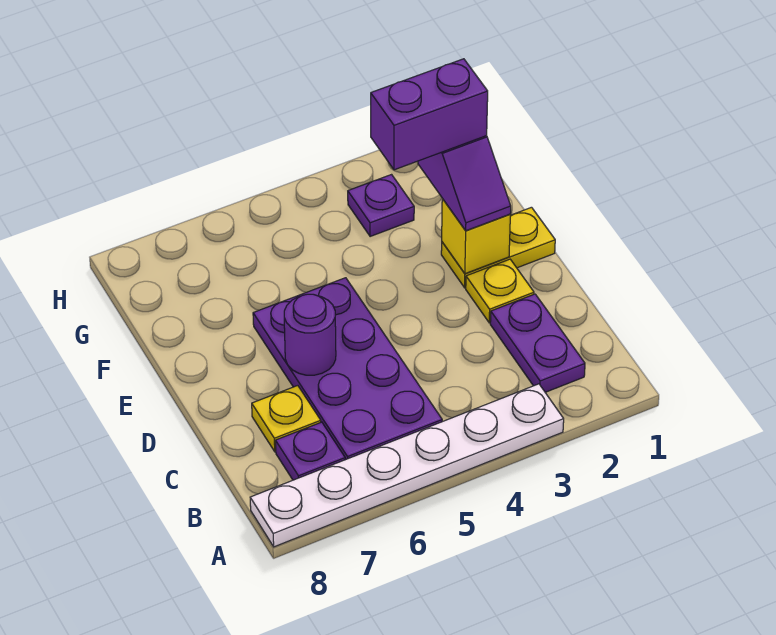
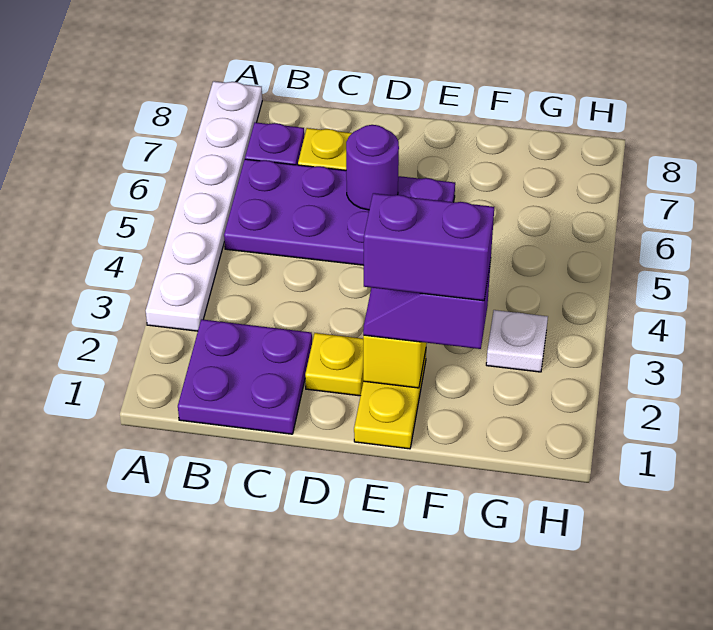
purple 1x2 plate [490,294,585,392] -> purple 2x2 plate [178,319,312,434]
purple 1x2 brick [371,59,488,170] -> purple 1x2 brick turned to [364,193,494,301]
purple 1x1 plate [348,175,414,237] -> white 1x1 plate [486,310,548,372]

